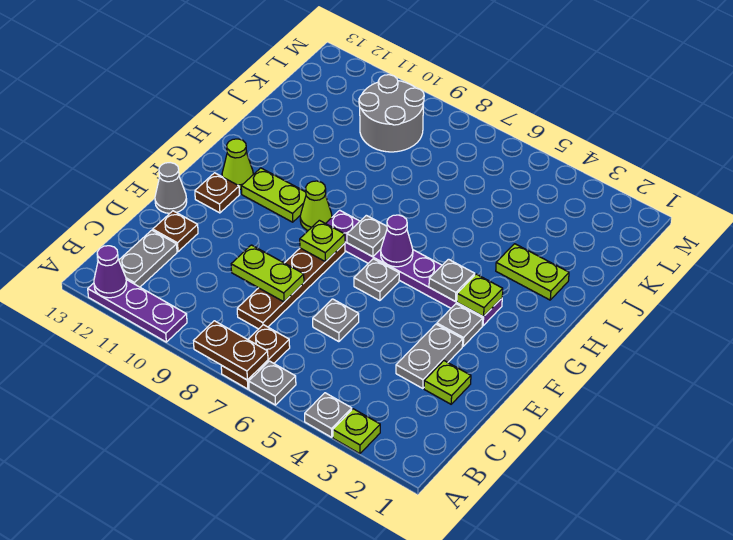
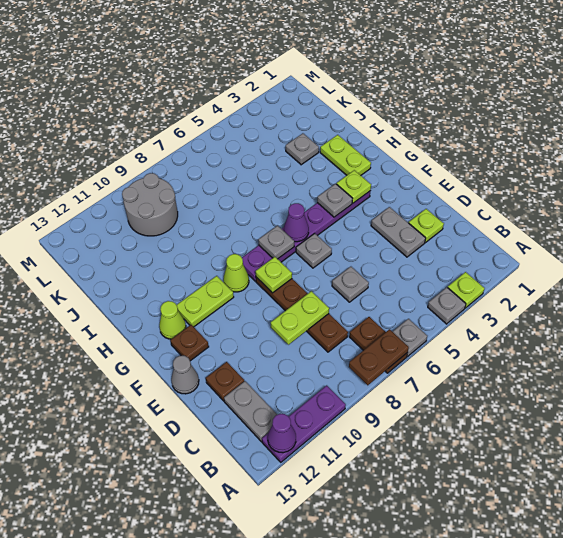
grey 1x1 plate [437,304,483,346] -> grey 1x1 plate moved to [286,133,319,165]
lime 1x2 plate [496,244,569,300] -> lime 1x2 plate turned to [320,135,371,175]

